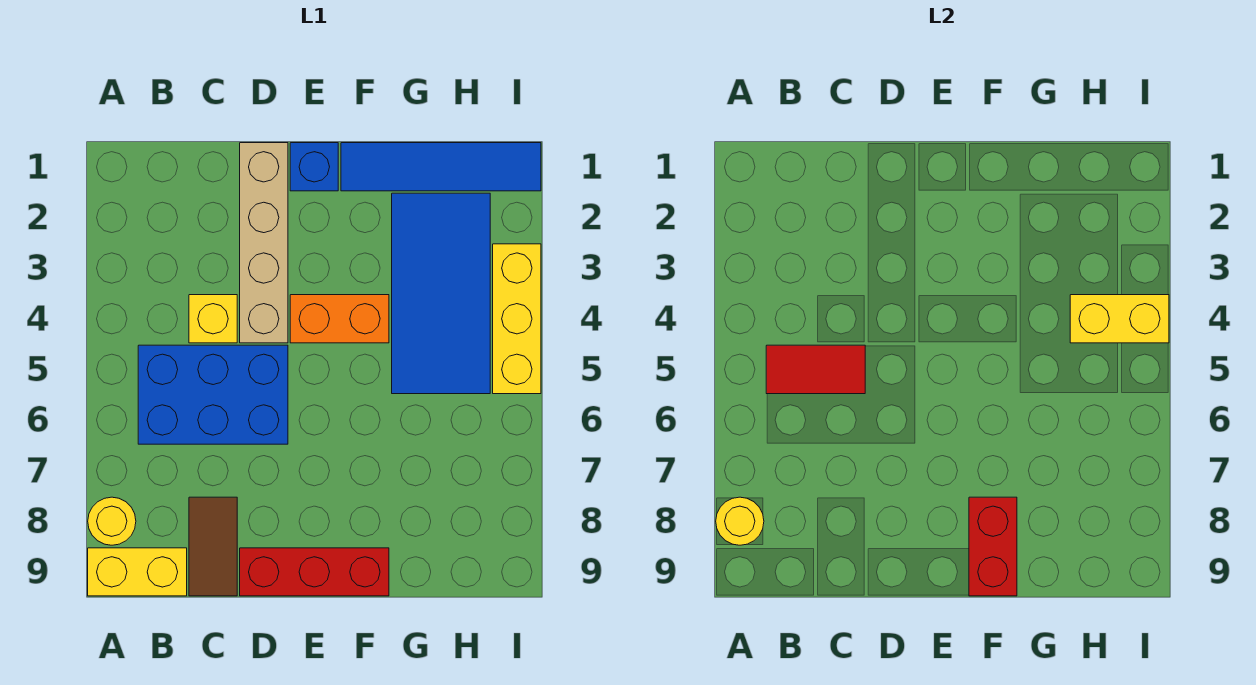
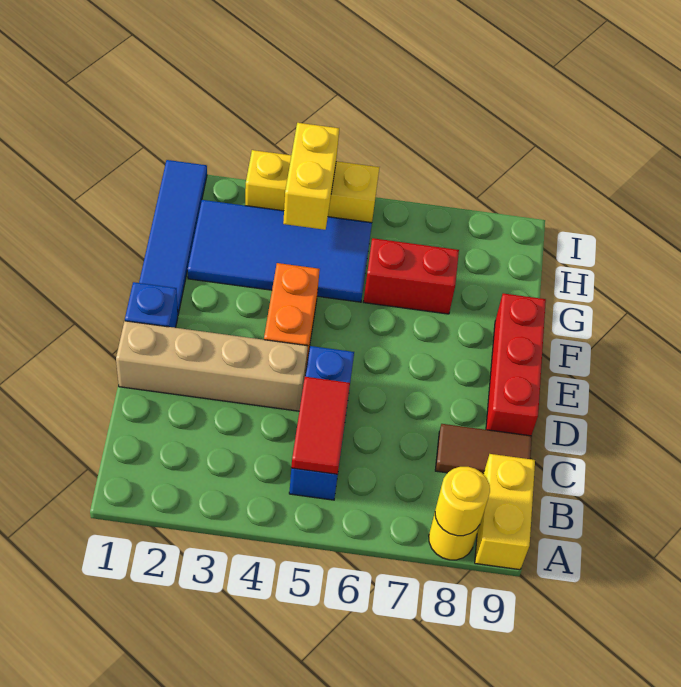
blue 2x3 brick [138,345,288,444] -> blue 1x3 brick [289,346,354,500]
yellow 1x1 brick [189,295,237,343] -> none
red 1x2 brick [969,497,1017,596] -> red 1x2 brick moved to [363,238,459,314]

